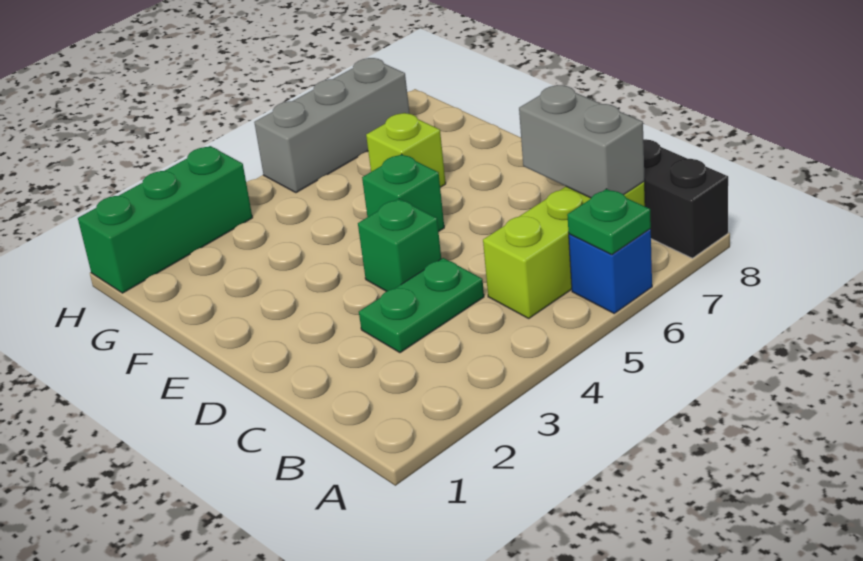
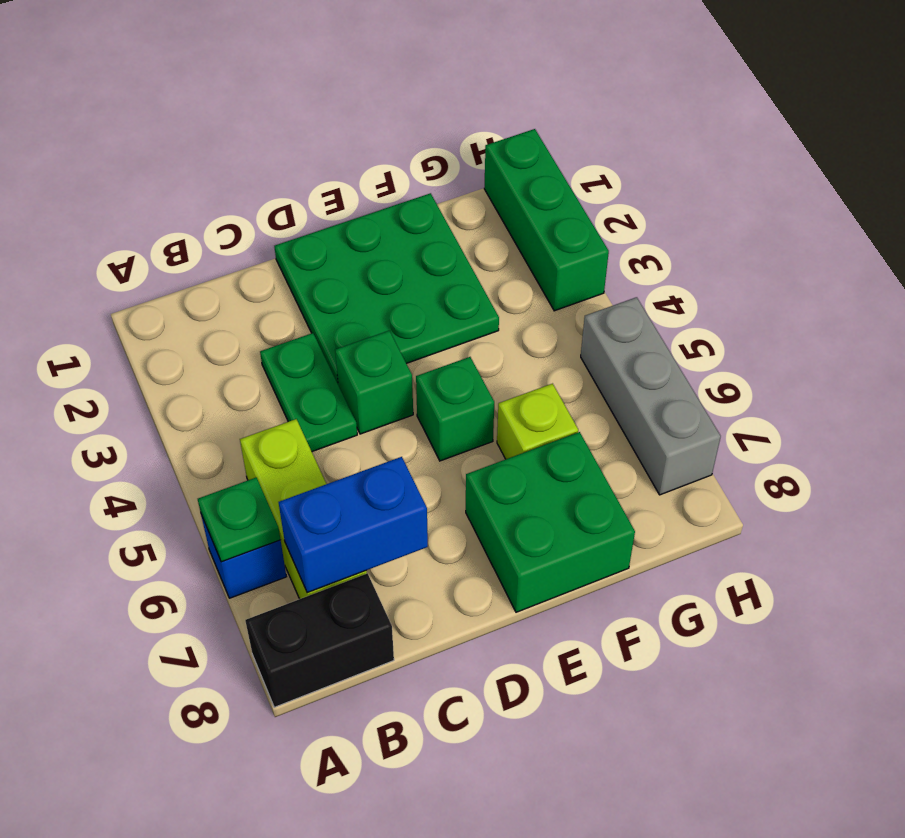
grey 1x2 brick [519,85,645,198] -> blue 1x2 brick [279,457,428,593]
none -> green 3x3 plate [274,193,499,383]
none -> green 2x2 brick [466,432,635,612]

